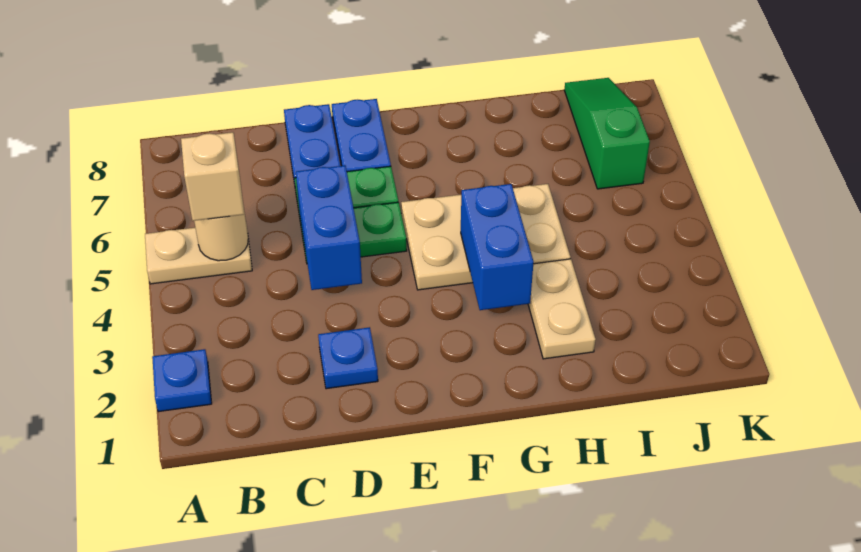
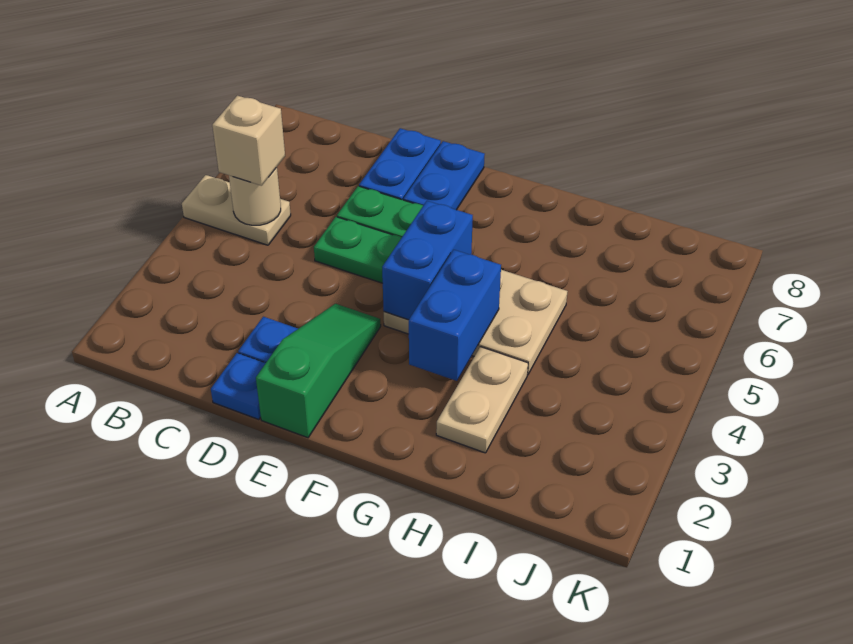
blue 1x1 plate [152,349,212,412] -> blue 1x1 plate moved to [211,353,266,420]
blue 1x2 brick [296,166,362,290] -> blue 1x2 brick moved to [382,201,473,320]
green 1x3 slope [564,78,650,189] -> green 1x3 slope moved to [256,304,381,438]

